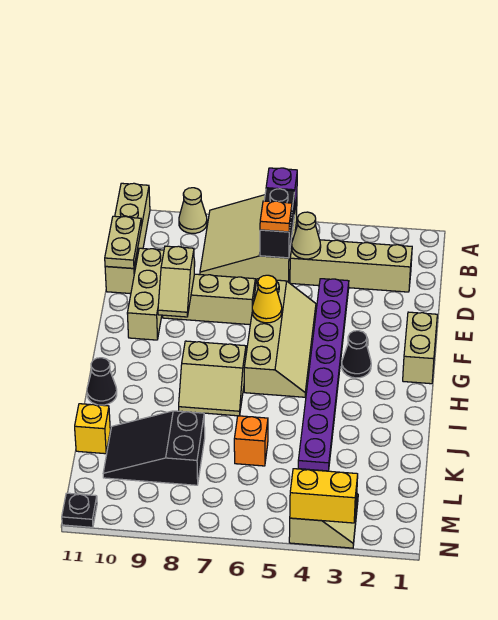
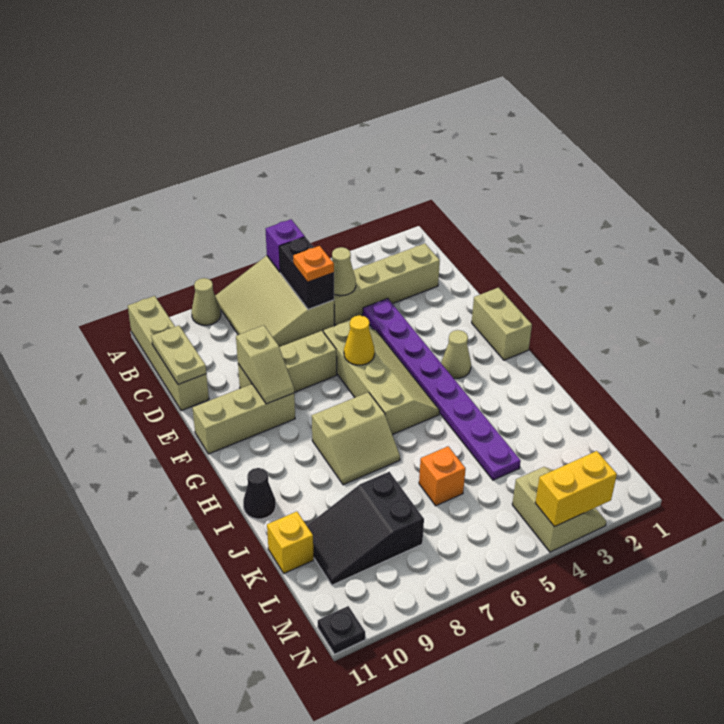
tan 1x3 brick [127,248,164,340] -> tan 1x3 brick turned to [192,384,295,454]
black 1x1 cone [342,331,371,378] -> tan 1x1 cone [441,330,471,378]

